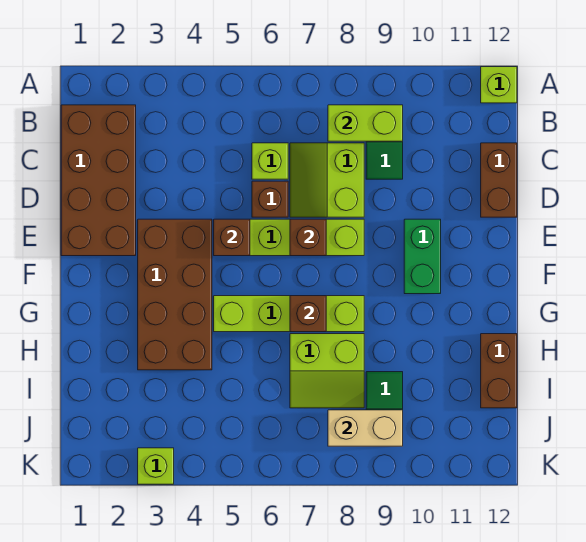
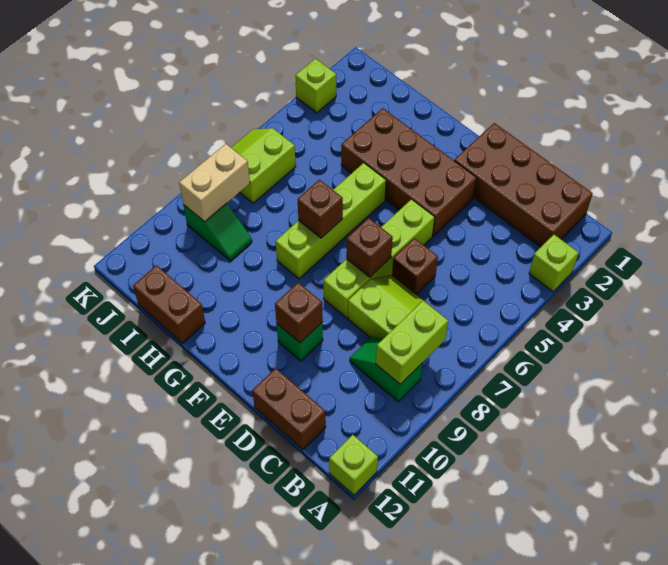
lime 1x1 brick [252,143,288,179] -> lime 1x1 brick moved to [529,235,579,292]
brown 1x1 brick [214,219,250,256] -> brown 1x1 brick moved to [275,283,323,343]
green 1x2 brick [404,219,441,294] -> green 1x1 brick [277,322,323,361]
lime 2x2 slope [290,334,364,408] -> lime 2x2 slope moved to [231,128,296,203]

